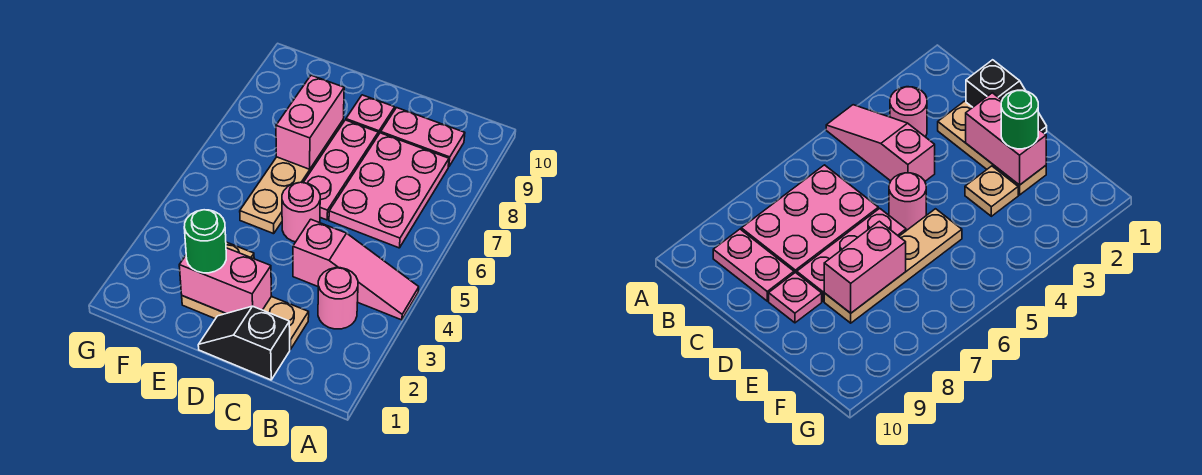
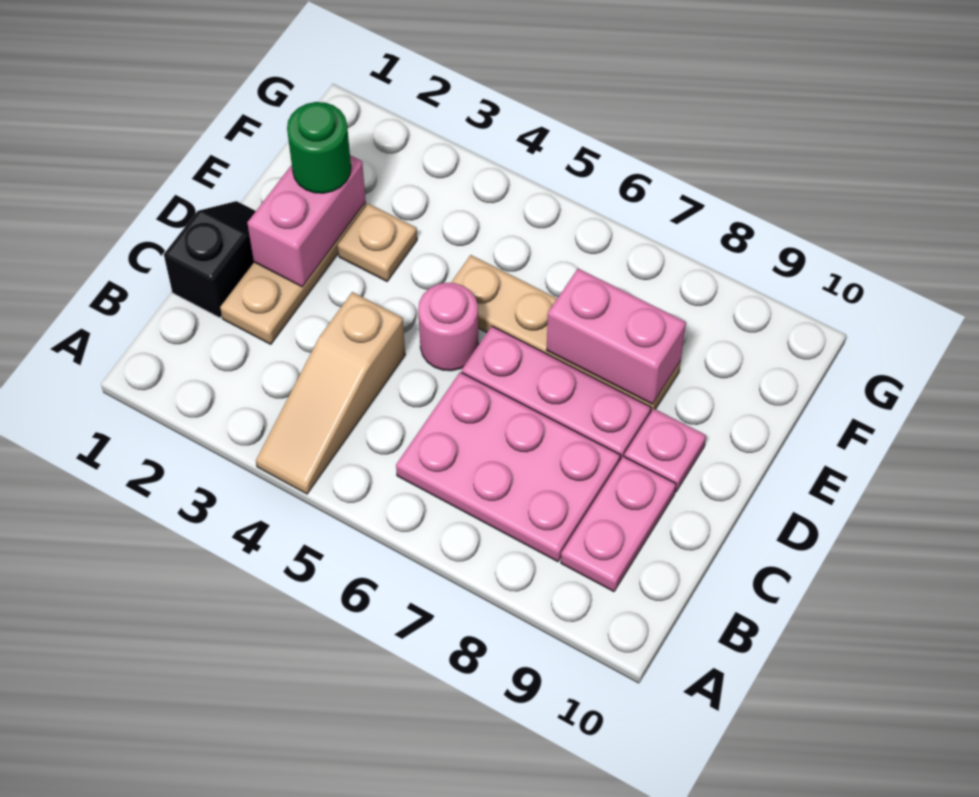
pink 1x3 slope [293,219,419,320] -> tan 1x3 slope [256,292,405,494]
pink 1x1 round brick [318,268,358,329] -> none

